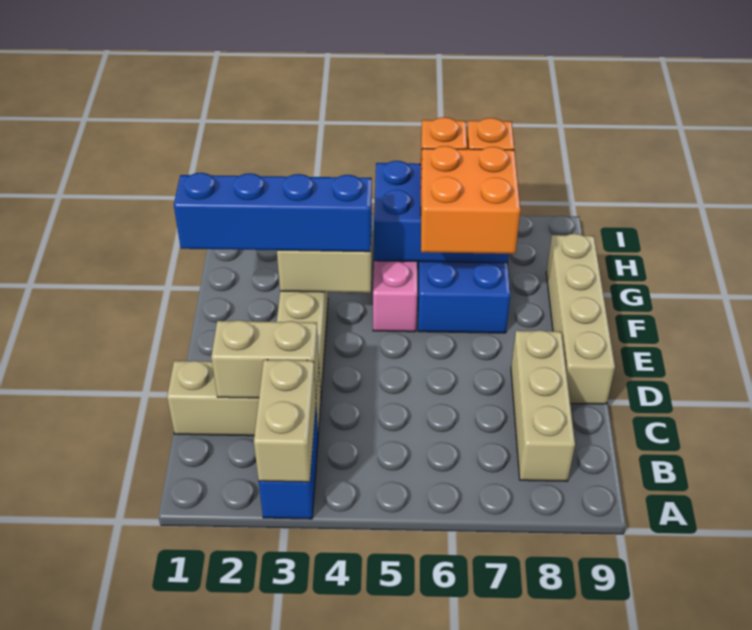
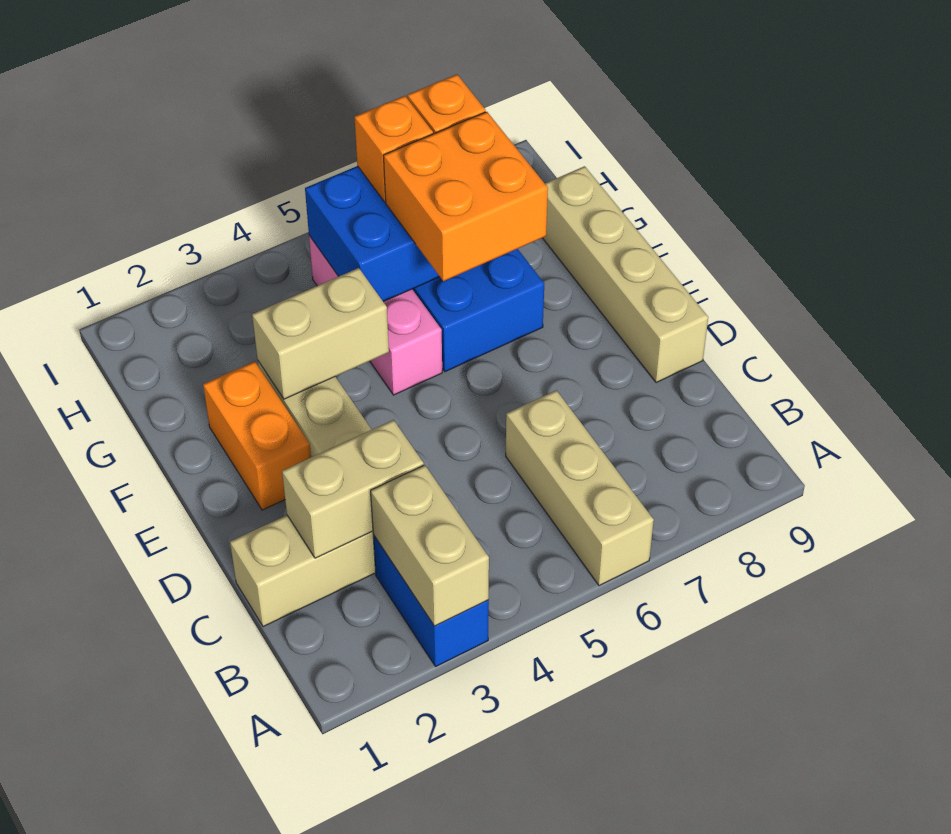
tan 1x3 brick [511,330,575,481] -> tan 1x3 brick moved to [506,390,654,586]
none -> orange 1x2 brick [203,361,311,510]
blue 1x4 brick [174,173,372,252] -> none

